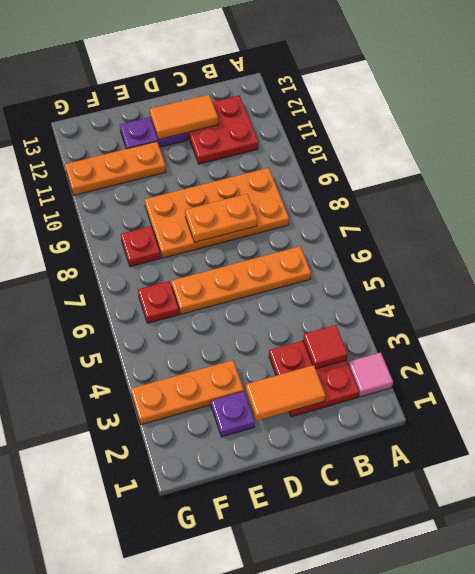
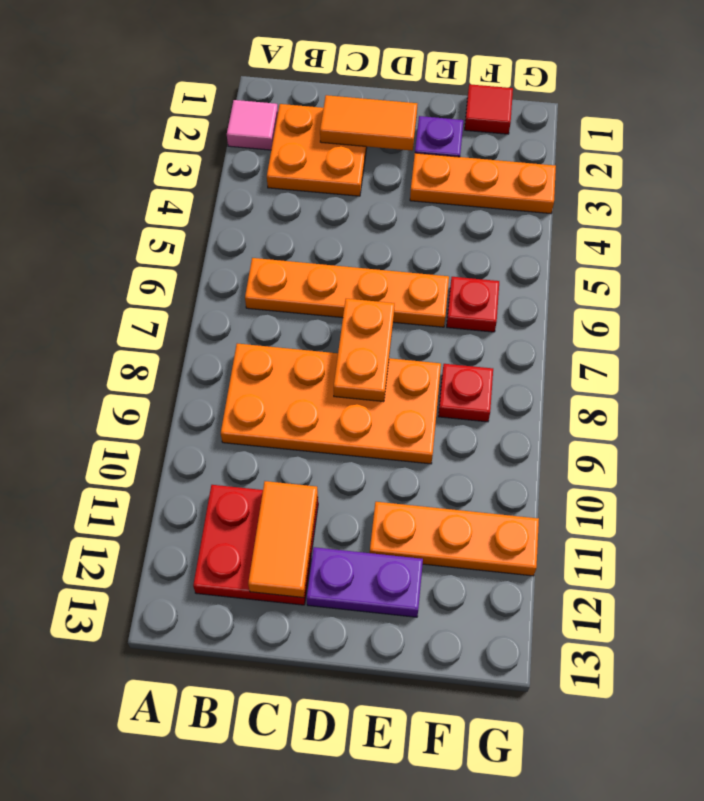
red 2x2 plate [269,341,359,417] -> orange 2x2 plate [267,104,367,196]
red 1x1 tile [303,325,348,369] -> red 1x1 tile moved to [465,84,513,134]
orange 1x2 plate [185,194,257,242] -> orange 1x2 plate turned to [334,299,395,402]
orange 1x2 tile [150,95,218,140] -> orange 1x2 tile turned to [248,481,318,598]

